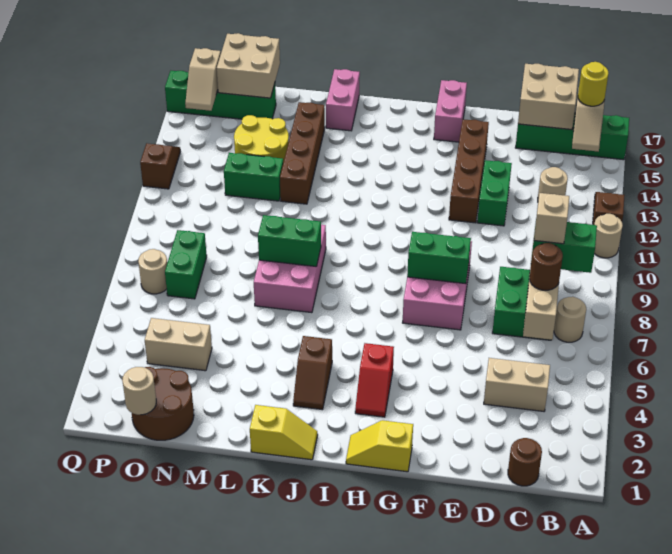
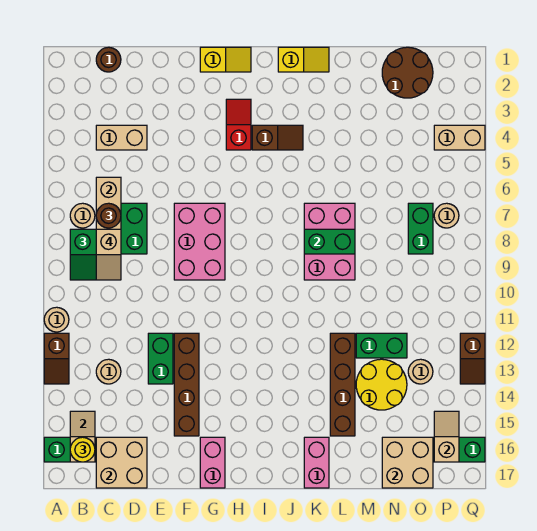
green 1x2 brick [407,232,471,284] -> none
yellow 1x2 slope [250,405,318,460] -> yellow 1x2 slope turned to [278,47,329,72]
brown 1x2 slope [293,336,332,410] -> brown 1x2 slope turned to [252,125,303,150]
tan 1x2 brick [145,318,212,371] -> tan 1x2 brick moved to [434,125,485,150]
tan 1x1 round brick [122,367,156,415] -> tan 1x1 round brick moved to [408,359,433,384]

